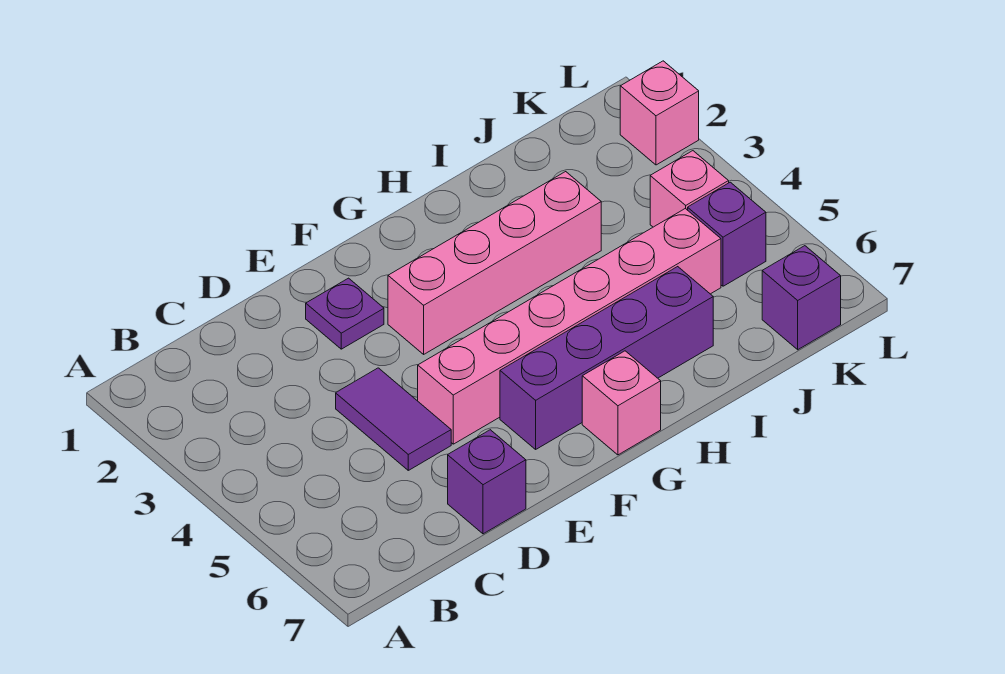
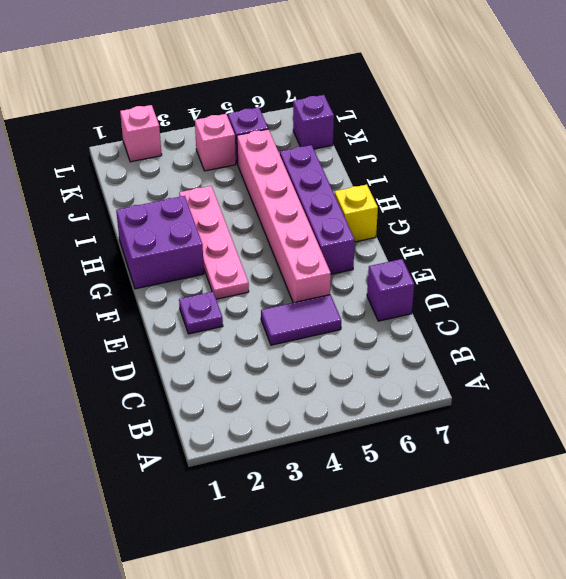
pink 1x4 brick [388,172,601,354] -> pink 1x4 plate [179,186,249,299]
none -> purple 2x2 brick [116,196,204,289]
pink 1x1 brick [582,351,661,455] -> yellow 1x1 brick [334,185,378,242]

